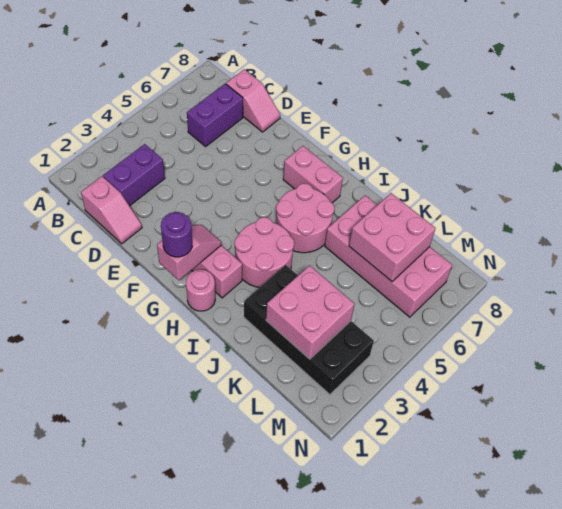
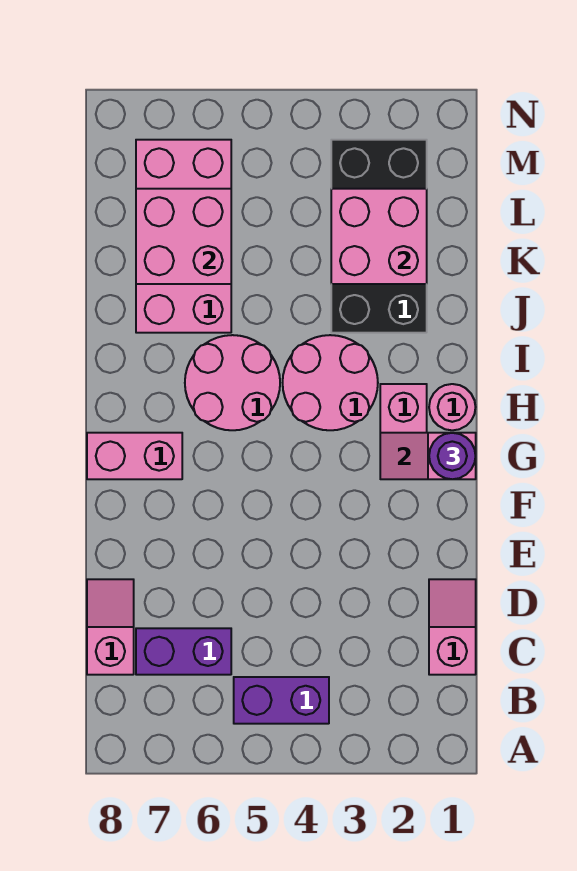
purple 1x2 brick [103,144,165,206] -> purple 1x2 brick moved to [234,677,329,724]
pink 1x2 brick [283,146,343,203] -> pink 1x2 brick turned to [87,433,182,479]

